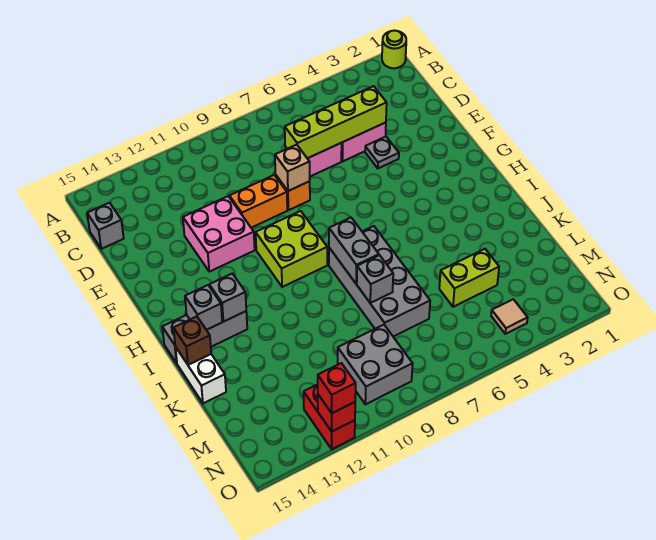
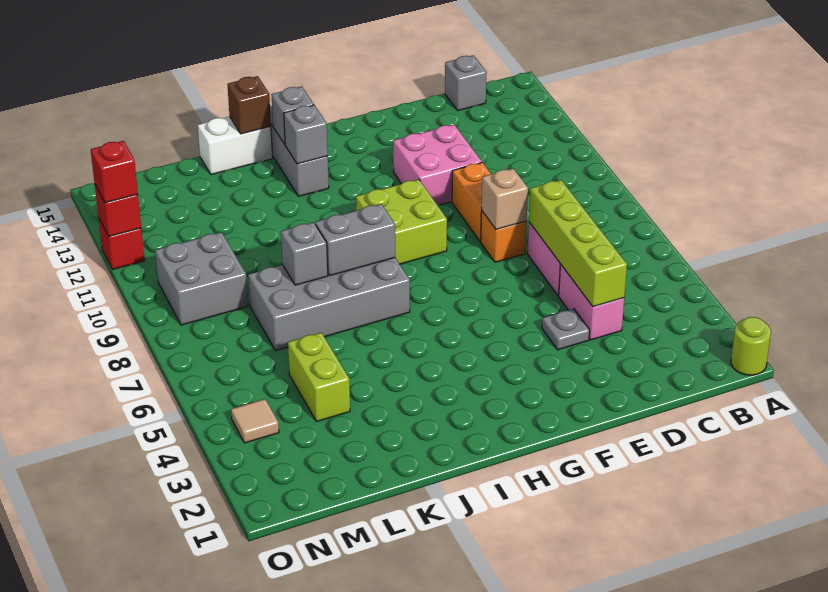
red 1x2 brick [304,384,355,449] -> red 1x1 brick [99,219,145,269]

